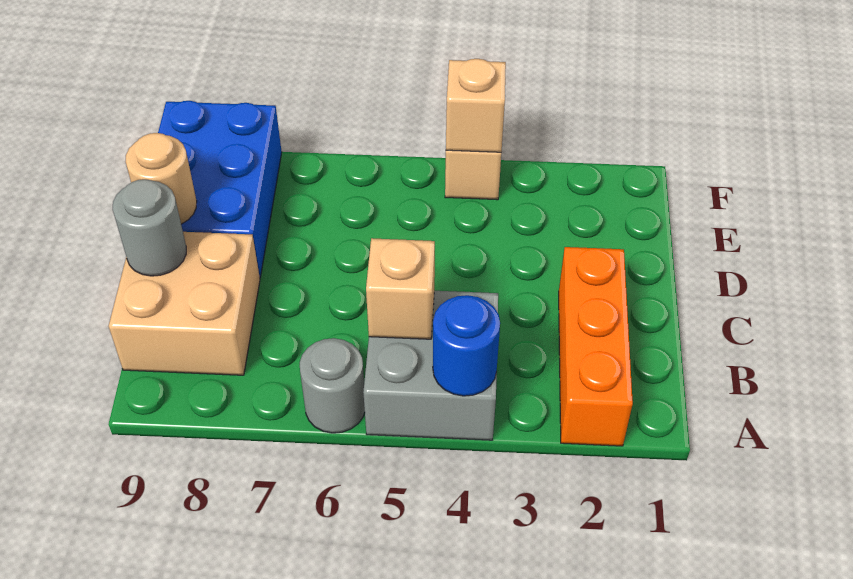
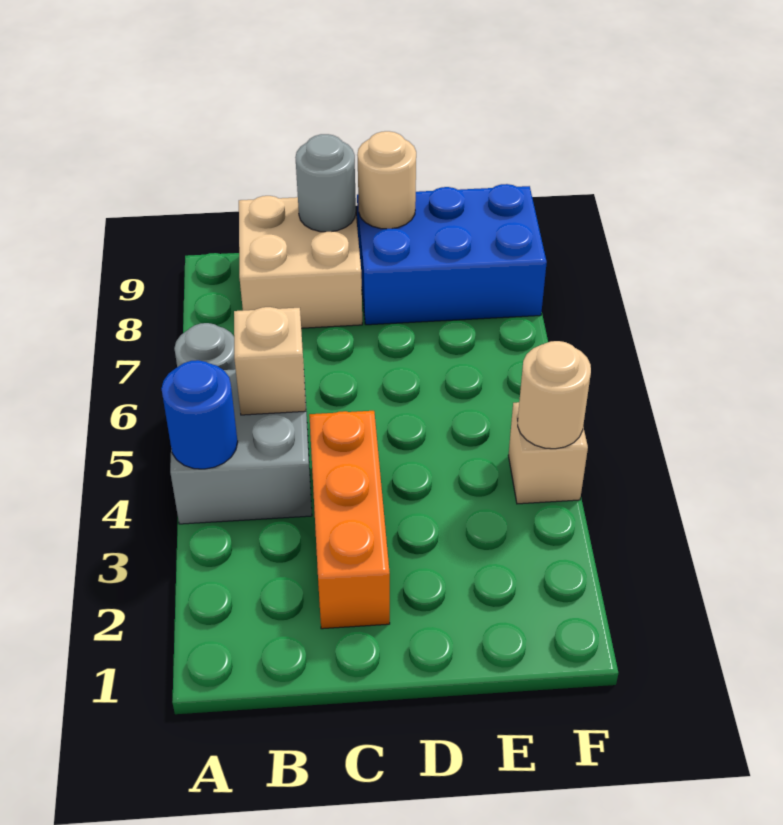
orange 1x3 brick [559,247,633,446] -> orange 1x3 brick turned to [309,411,390,629]
tan 1x1 brick [446,59,506,152] -> tan 1x1 round brick [518,341,591,449]

